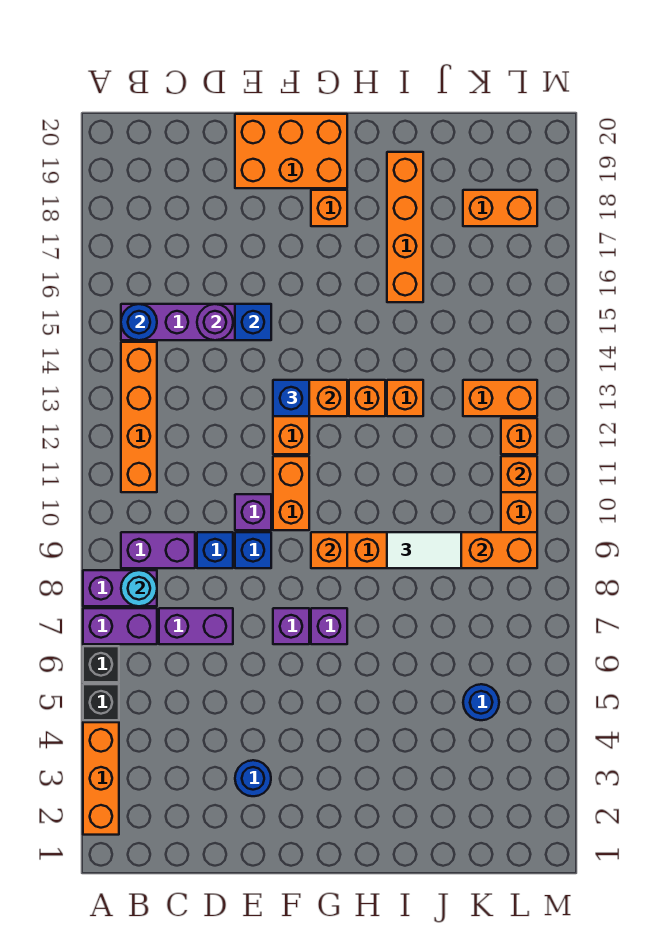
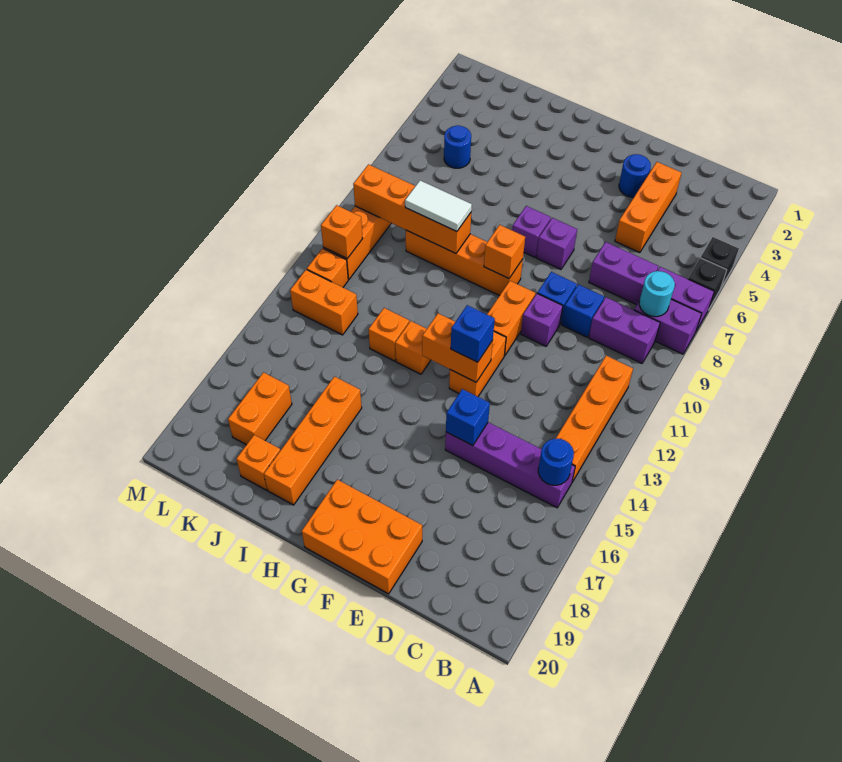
orange 1x3 brick [83,722,119,835] -> orange 1x3 brick moved to [615,162,681,253]
purple 1x1 round brick [197,304,233,340] -> none
orange 1x1 brick [311,190,347,226] -> orange 1x1 brick moved to [236,435,280,490]
orange 1x2 brick [463,190,537,226] -> orange 1x2 brick turned to [228,372,292,445]

